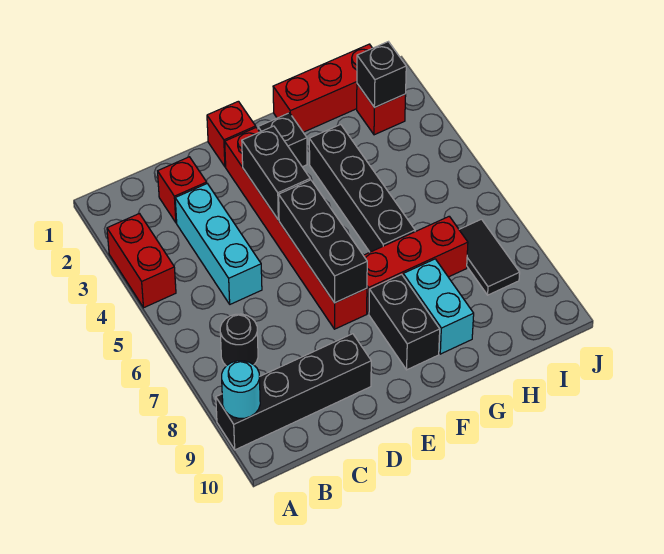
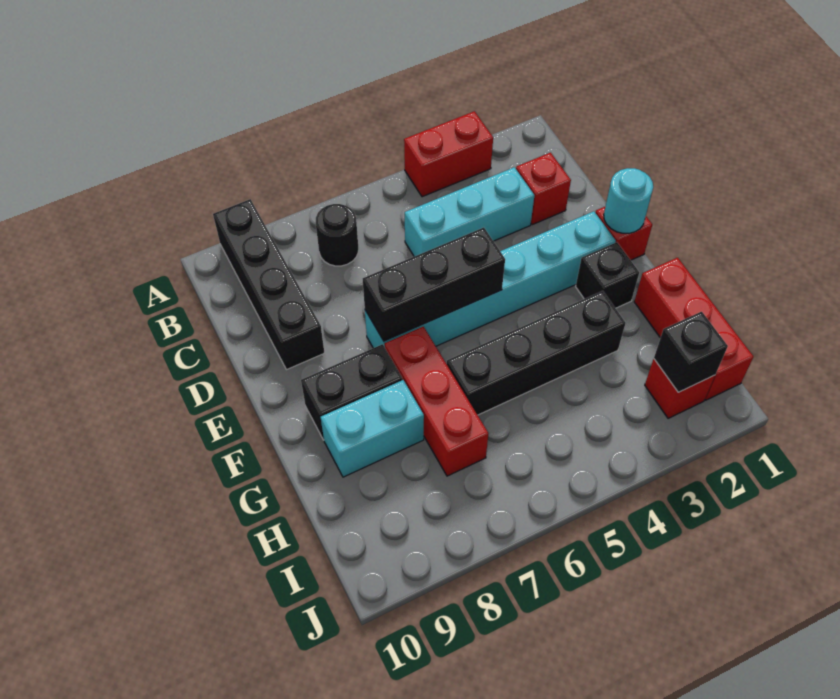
cyan 1x1 round brick [222,361,260,418] -> cyan 1x1 round brick moved to [604,168,653,233]
red 1x6 brick [225,128,367,329] -> cyan 1x6 brick [365,211,616,348]
black 1x2 brick [242,126,310,220] -> none
black 1x2 tile [459,219,520,295] -> none

